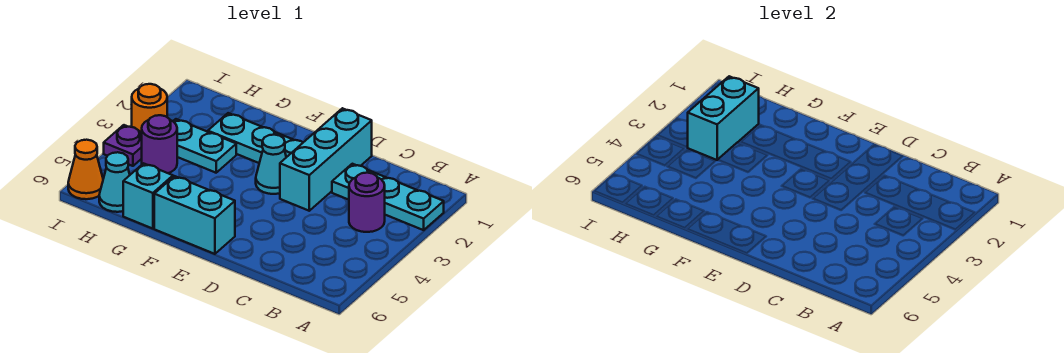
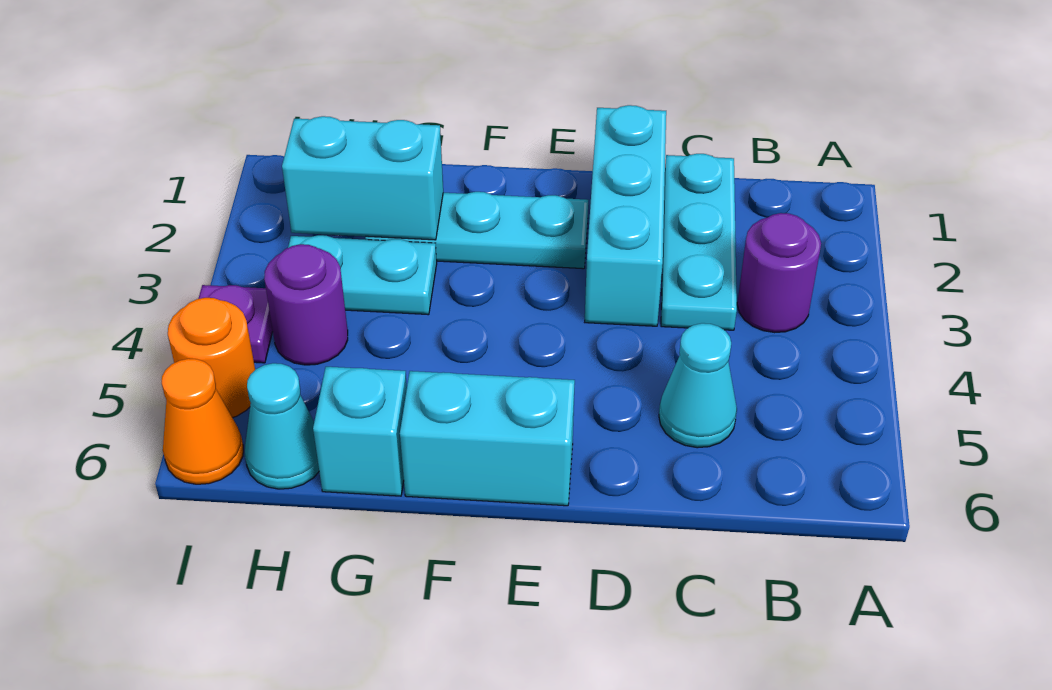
cyan 1x3 plate [332,164,444,230] -> cyan 1x3 plate turned to [661,154,737,330]
cyan 1x1 cone [256,135,286,194] -> cyan 1x1 cone moved to [659,323,737,448]
cyan 1x2 brick [688,76,759,160] -> cyan 1x2 brick turned to [282,116,443,240]
orange 1x1 round brick [132,84,167,132] -> orange 1x1 round brick moved to [168,298,255,418]

